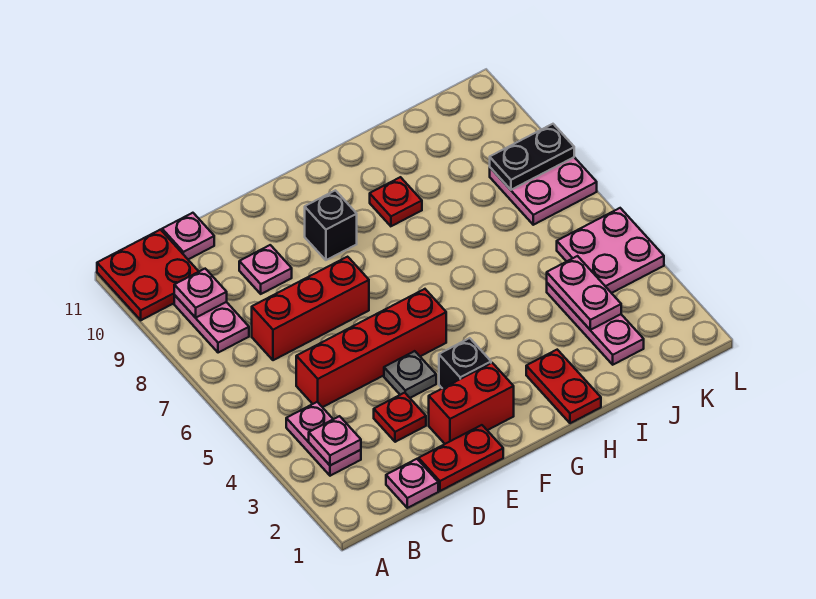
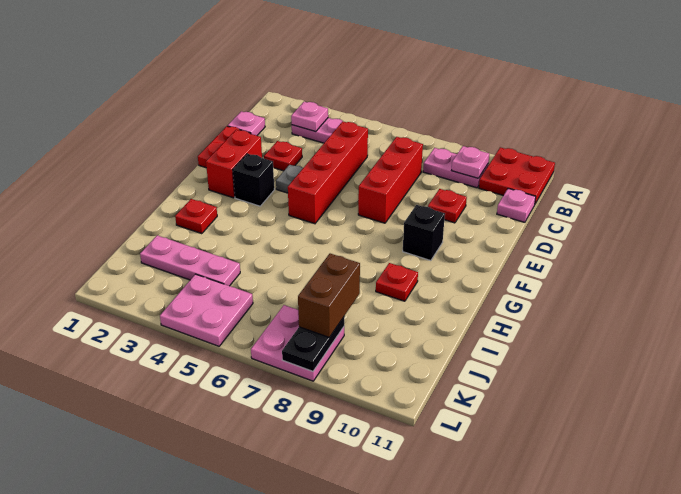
pink 1x1 plate [239,245,292,294] -> red 1x1 plate [428,189,467,223]
red 1x2 plate [526,350,601,423] -> red 1x1 plate [175,199,217,234]
pink 1x2 plate [547,256,621,330] -> none
none -> brown 1x2 brick [298,254,360,337]

